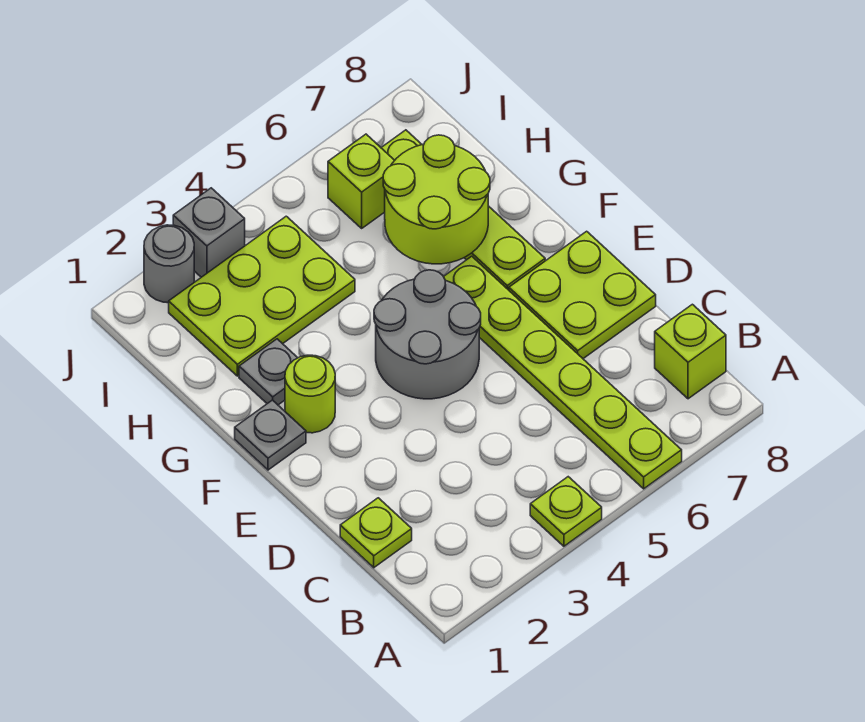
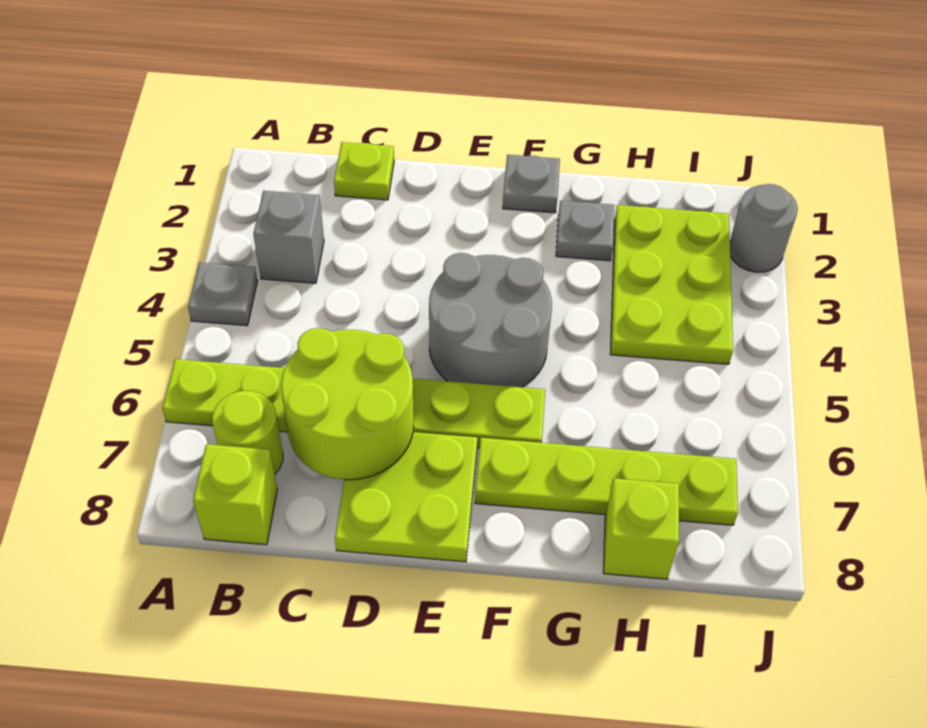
lime 1x1 plate [530,477,602,546] -> grey 1x1 plate [188,262,257,326]
lime 1x1 round brick [285,355,335,433] -> lime 1x1 round brick moved to [212,391,283,474]
lime 2x2 round brick [383,135,490,264] -> lime 2x2 round brick moved to [281,328,414,480]
lime 1x1 brick [328,134,395,228] -> lime 1x1 brick moved to [603,478,679,579]
grey 1x1 brick [173,188,245,277] -> grey 1x1 brick moved to [253,191,324,283]

